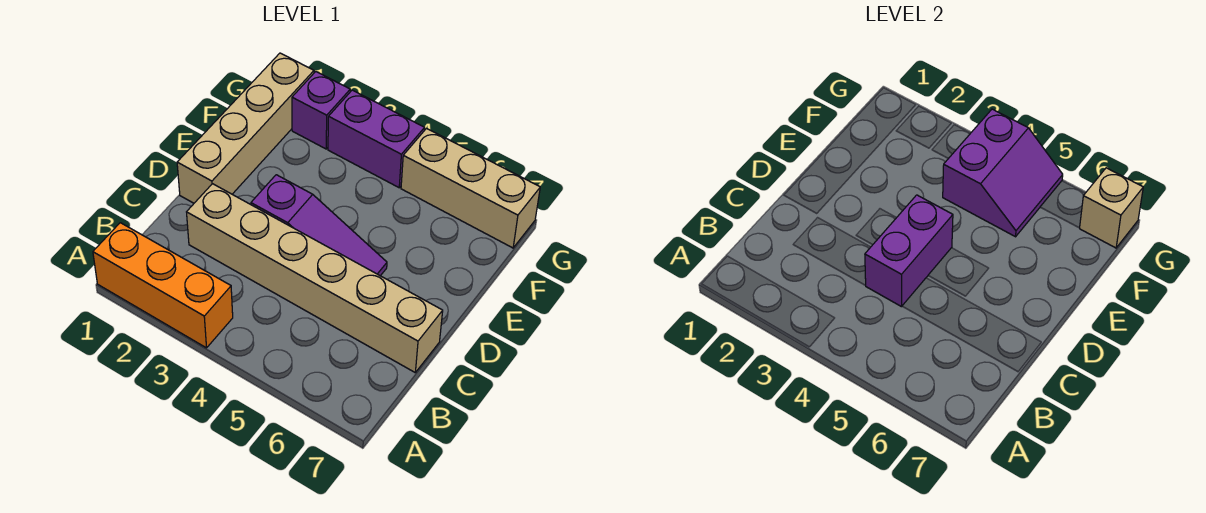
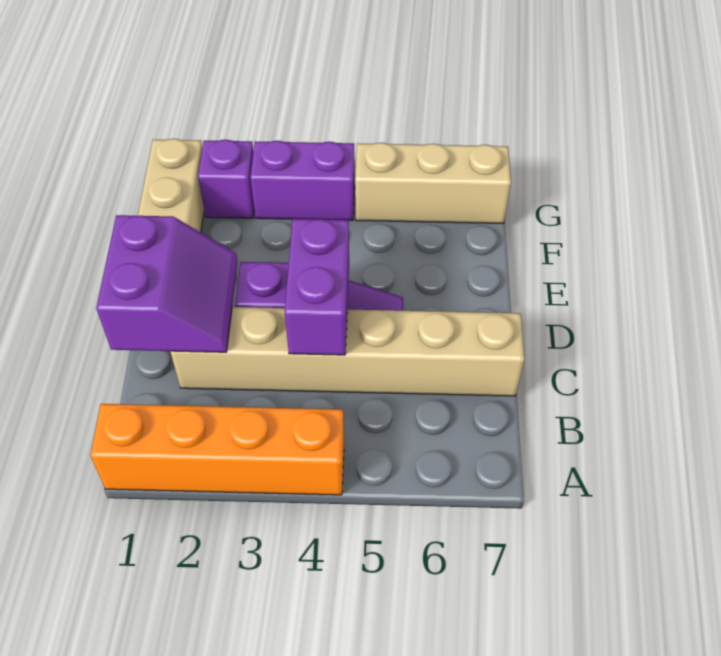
orange 1x3 brick [93,223,233,348] -> orange 1x4 brick [90,404,344,495]
purple 2x2 slope [943,109,1063,237] -> purple 2x2 slope moved to [96,215,238,352]
tan 1x1 brick [1080,168,1143,248] -> none

